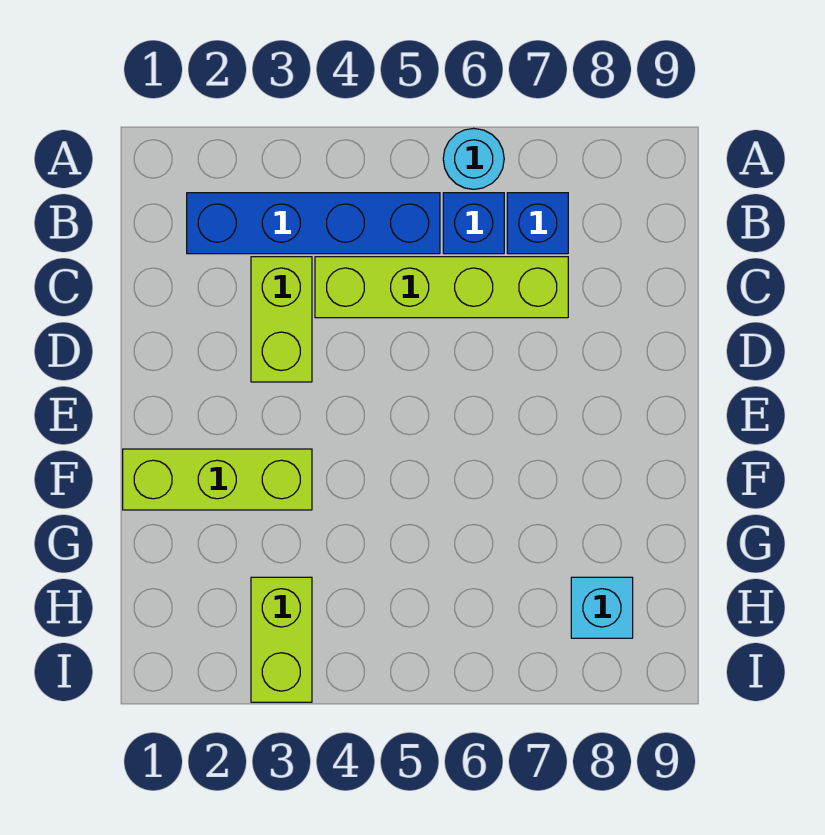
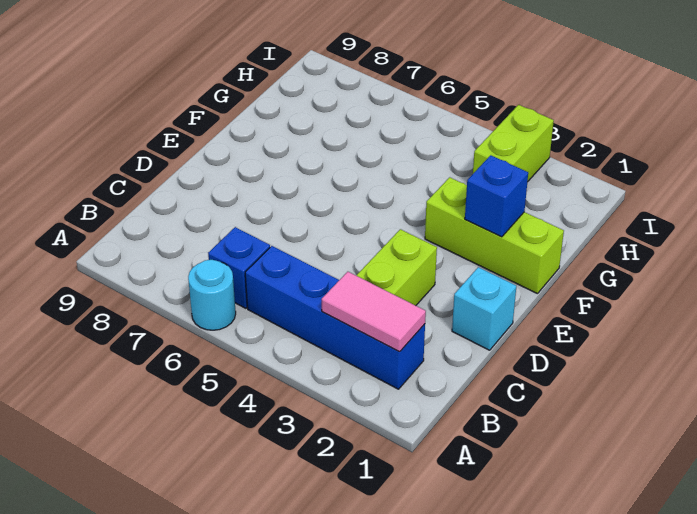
none -> pink 1x2 tile [321,272,426,352]
blue 1x1 brick [507,193,568,254] -> blue 1x1 brick moved to [465,155,528,237]
lime 1x4 brick [315,257,568,318] -> none
cyan 1x1 brick [571,577,633,638] -> cyan 1x1 brick moved to [452,267,516,350]

